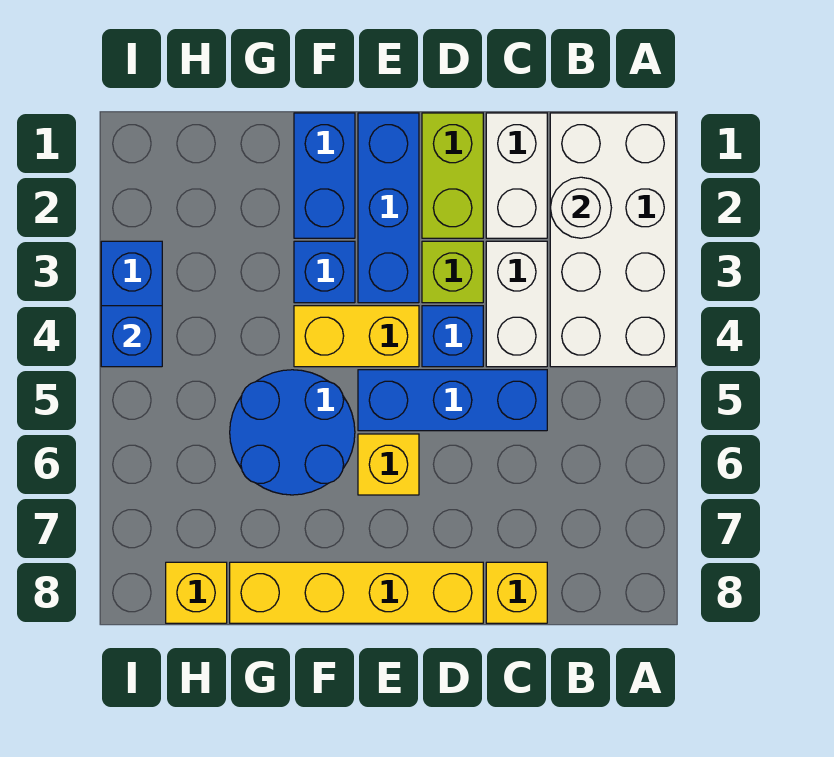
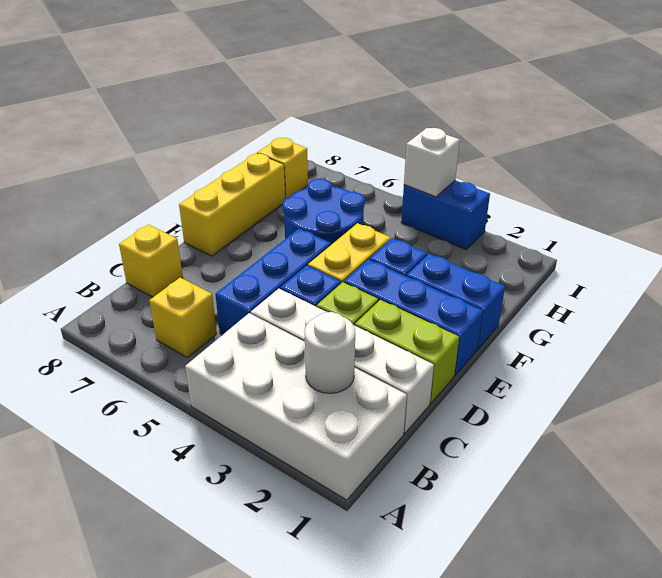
yellow 1x4 brick [230,562,483,623] -> yellow 1x3 brick [179,153,285,256]
yellow 1x1 brick [358,434,419,495] -> yellow 1x1 brick moved to [149,278,217,358]
blue 1x1 brick [101,306,162,367] -> white 1x1 brick [404,128,460,197]

